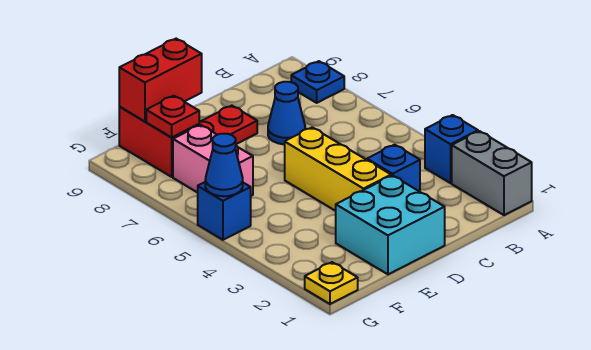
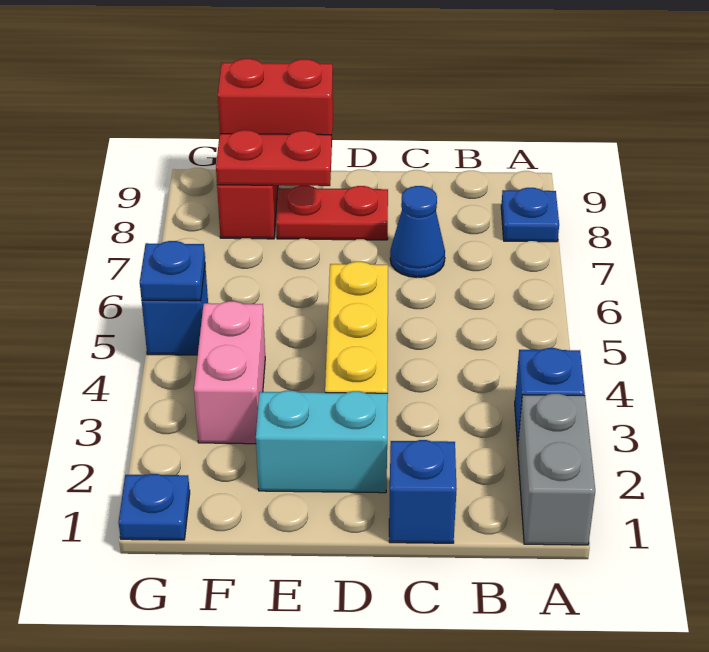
blue 1x1 brick [367,145,420,192] -> blue 1x1 brick moved to [389,440,457,543]
cyan 2x2 brick [336,175,445,274] -> cyan 1x2 brick [256,391,388,493]
pink 1x2 brick [173,125,253,196] -> pink 1x2 brick moved to [194,301,265,444]
red 1x1 plate [146,96,199,138] -> red 1x2 plate [216,130,332,186]
yellow 1x1 plate [305,262,358,304] -> blue 1x1 plate [118,474,190,540]
blue 1x1 cone [205,134,243,196] -> blue 1x1 plate [140,241,205,301]

